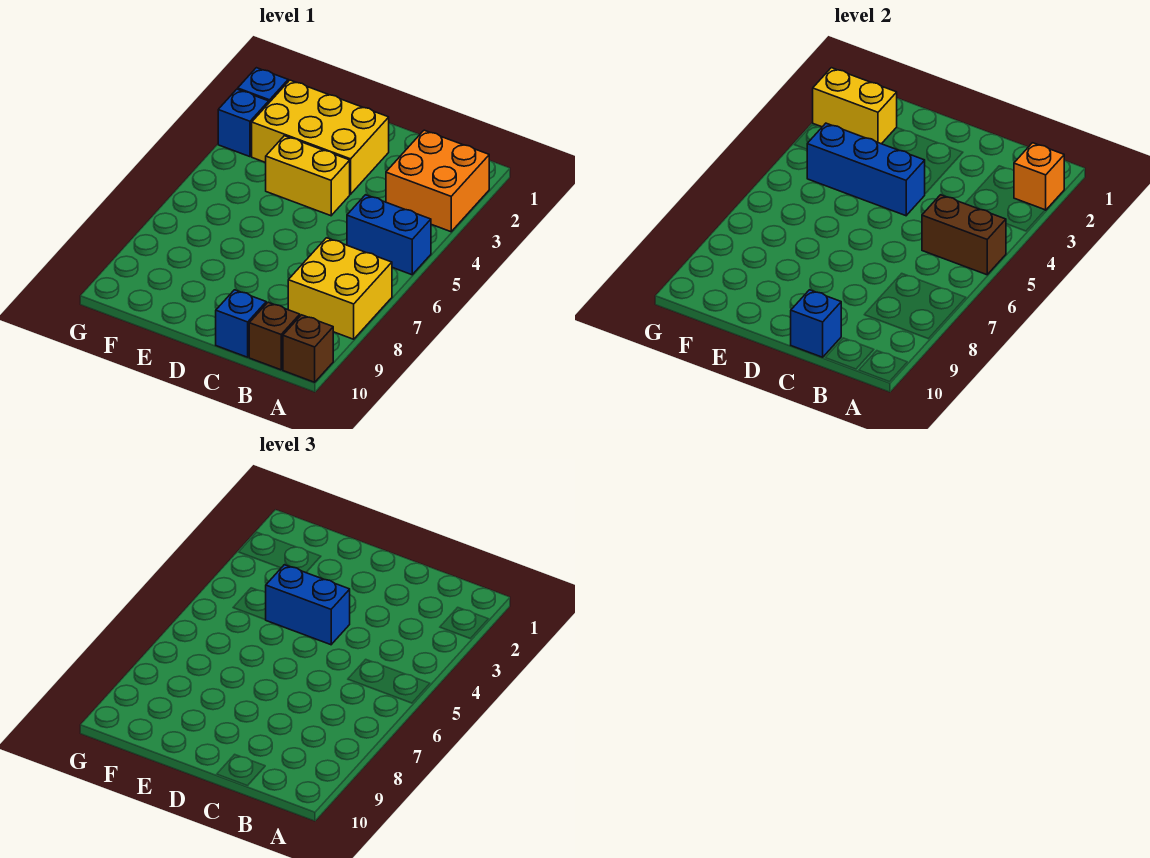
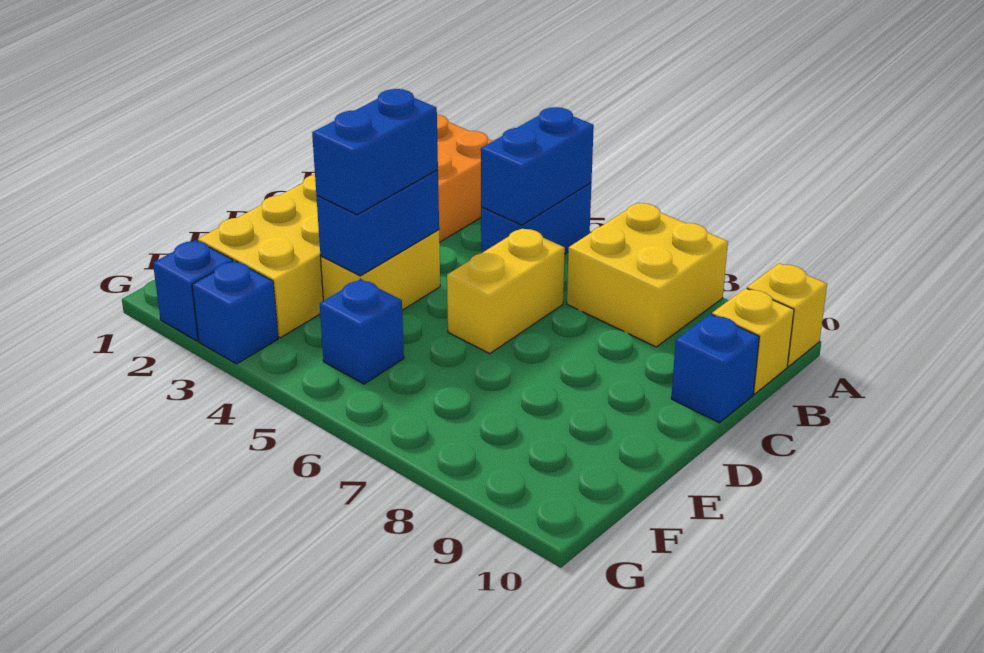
orange 1x1 brick [1014,143,1064,210] -> none
brown 1x2 brick [922,195,1006,275] -> blue 1x2 brick [481,107,594,225]
brown 1x1 brick [283,315,333,382] -> yellow 1x1 brick [747,263,827,367]
brown 1x1 brick [249,302,300,370] -> yellow 1x1 brick [712,288,794,394]
blue 1x1 brick [791,290,841,357] -> blue 1x1 brick moved to [320,279,404,384]
blue 1x3 brick [807,123,925,216] -> blue 1x2 brick [316,170,439,276]
yellow 1x2 brick [813,68,897,144] -> yellow 1x2 brick moved to [447,228,565,354]

